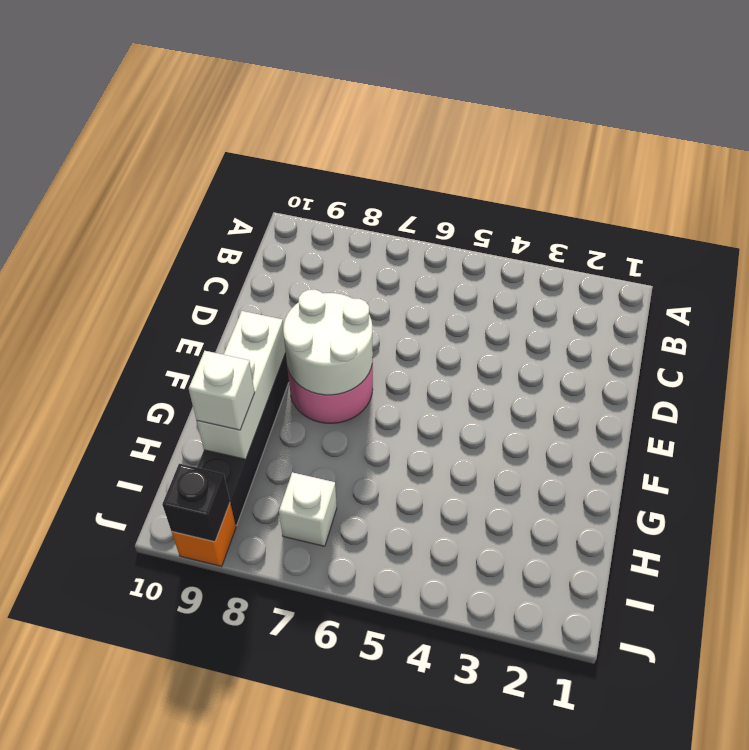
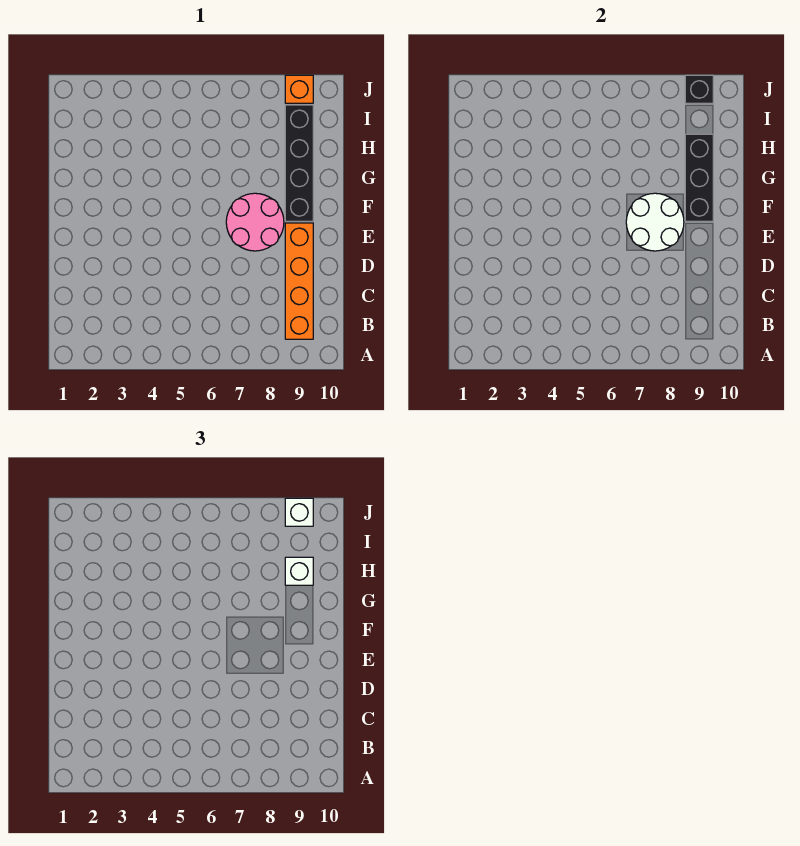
none -> orange 1x4 brick [285,223,313,339]
white 1x3 brick [197,311,286,459] -> black 1x3 brick [685,134,713,221]
white 1x1 brick [279,472,337,546] -> white 1x1 brick moved to [285,498,313,526]

